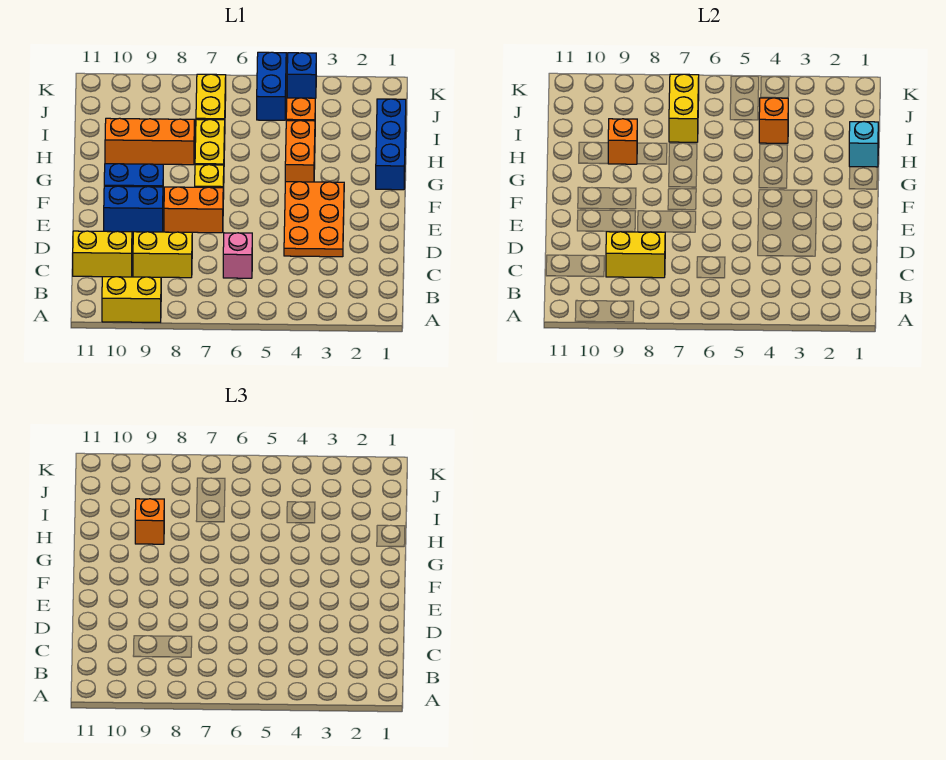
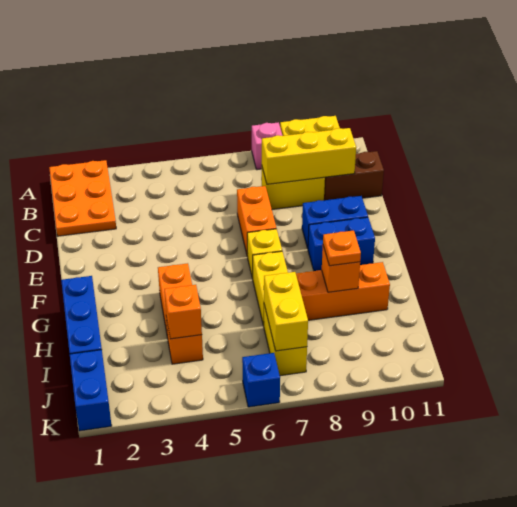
pink 1x1 brick [223,233,252,278] -> pink 1x1 brick moved to [252,122,283,170]
yellow 1x2 brick [606,232,665,278] -> yellow 1x3 brick [262,128,356,184]
yellow 1x2 brick [73,231,132,277] -> brown 1x2 brick [324,151,384,200]
orange 2x3 plate [284,182,344,257] -> orange 2x3 plate moved to [49,160,116,236]
orange 1x2 brick [164,187,223,233] -> orange 1x2 brick turned to [237,186,276,257]
cyan 1x1 brick [849,122,878,167] -> none
orange 1x1 brick [135,499,164,544] -> orange 1x1 plate [323,230,361,266]
blue 1x2 brick [257,52,286,120] -> blue 1x2 brick moved to [70,350,112,431]
blue 1x1 brick [287,53,316,98] -> blue 1x1 brick moved to [242,353,280,407]

